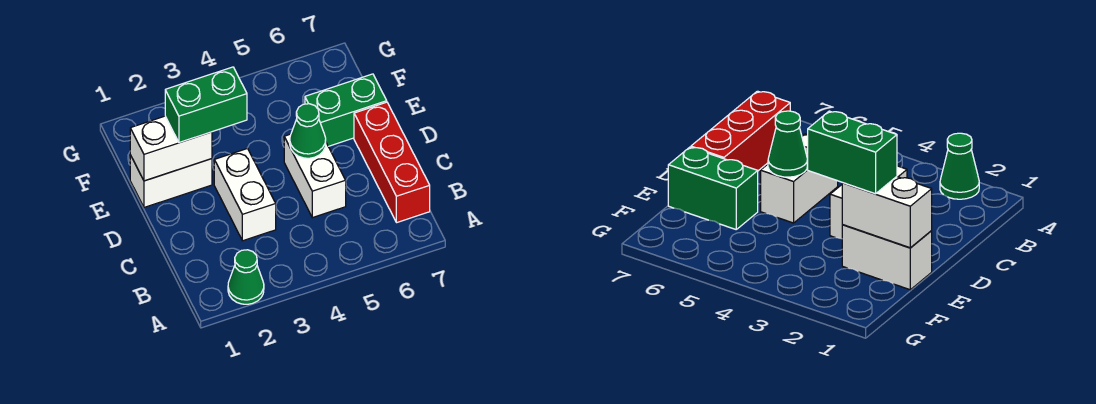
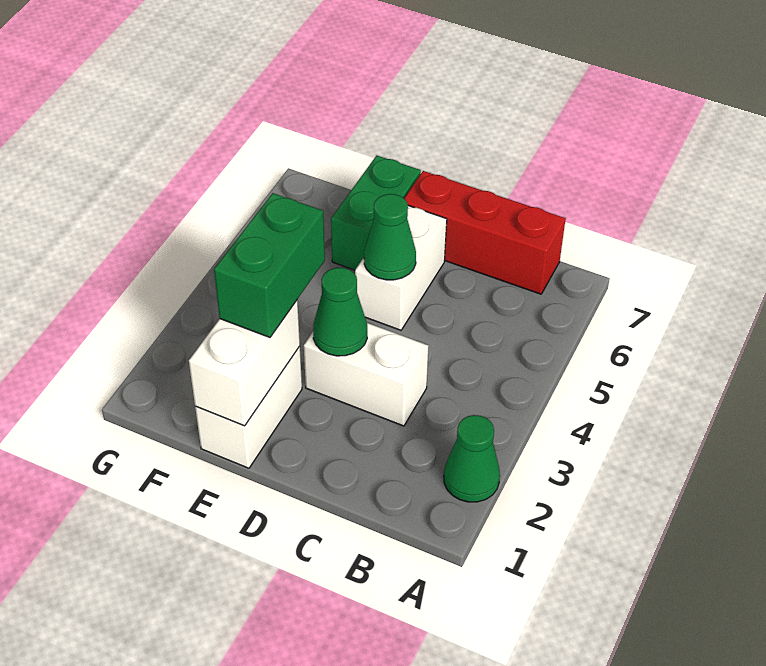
white 1x2 brick [284,134,346,218] -> white 1x2 brick turned to [355,206,447,330]
none -> green 1x1 cone [313,268,367,356]

